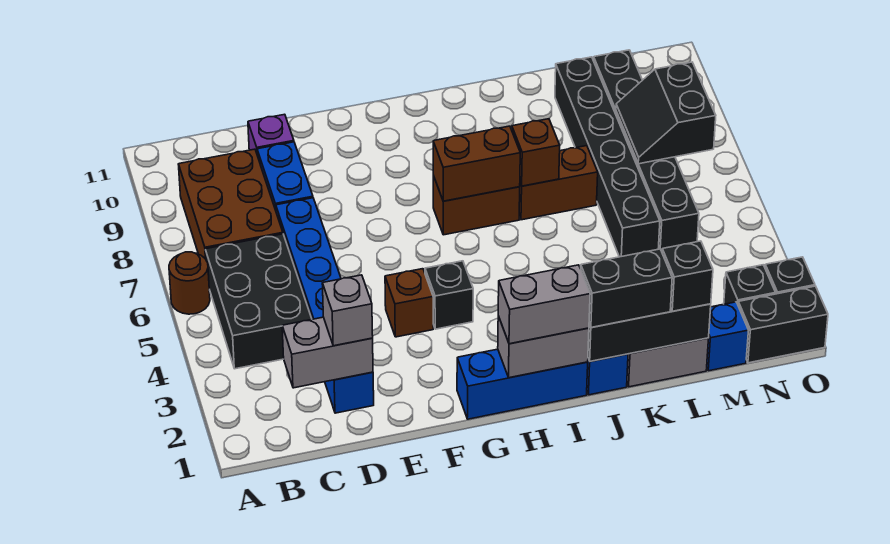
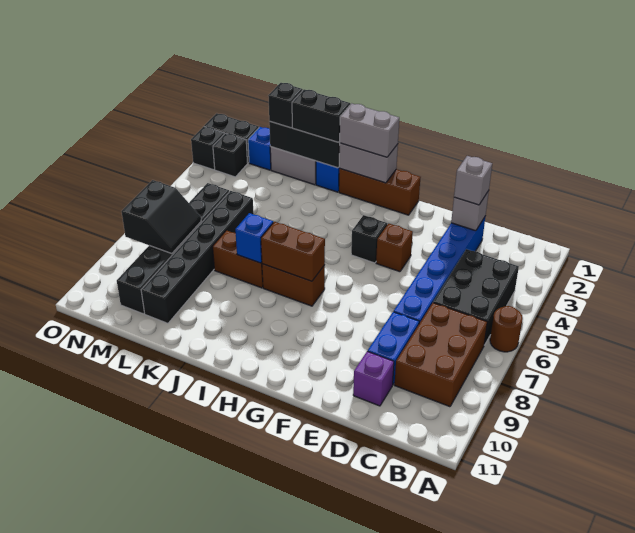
grey 1x2 brick [282,317,373,388] -> grey 1x1 brick [451,191,489,231]
blue 1x3 brick [457,349,588,419] -> brown 1x3 brick [339,169,421,215]
brown 1x1 brick [512,119,560,186] -> blue 1x1 brick [235,213,273,263]

